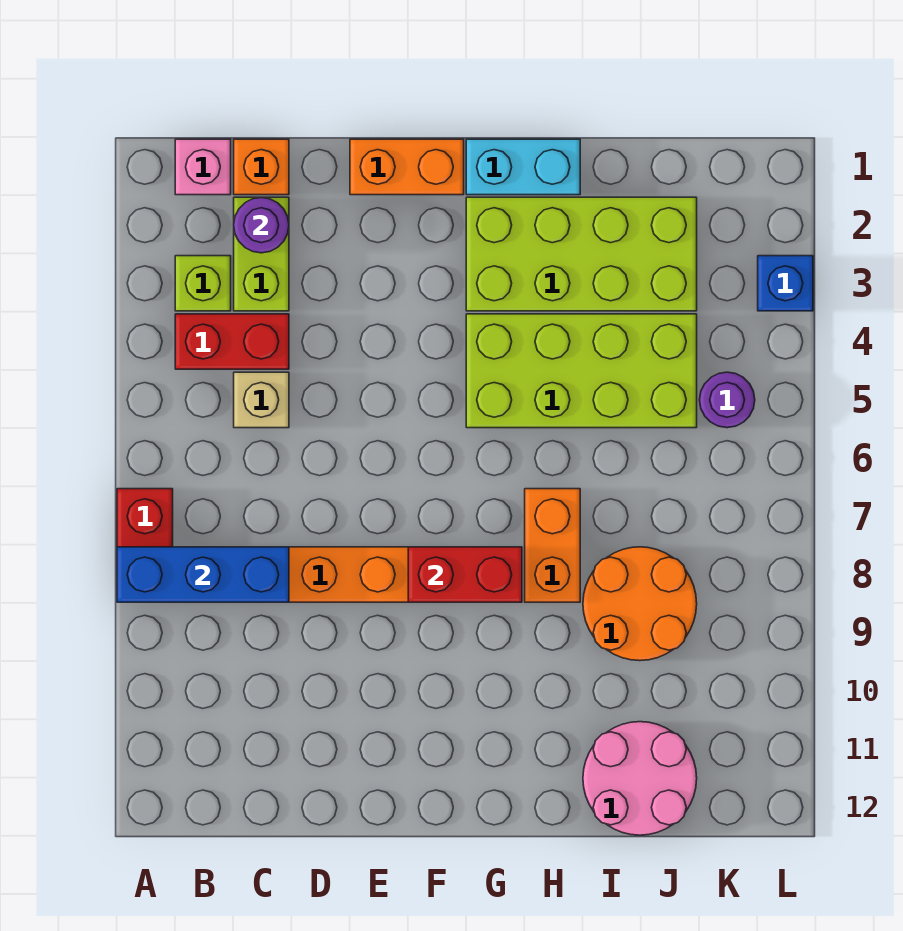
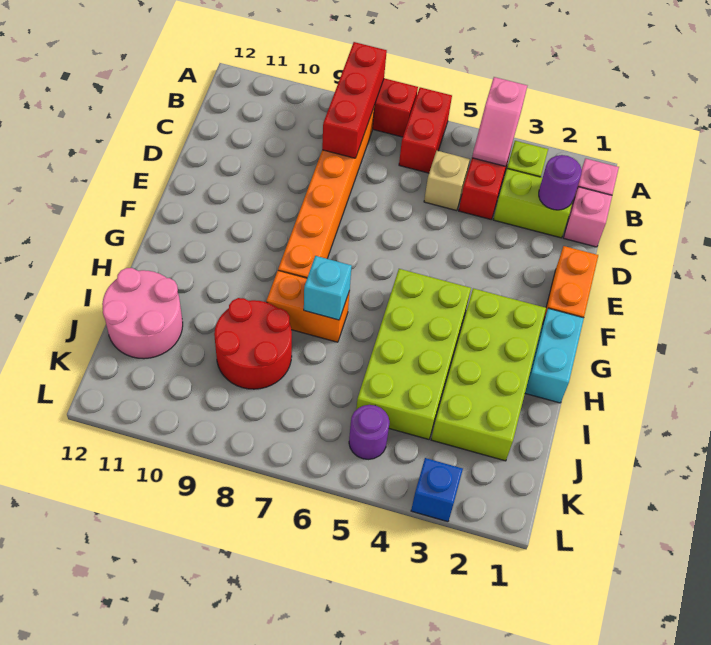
none -> pink 1x2 slope [472,77,527,166]
blue 1x3 brick [117,547,289,602] -> red 1x3 brick [322,42,387,158]
orange 1x1 brick [234,139,289,195] -> pink 1x1 brick [564,187,612,247]
red 1x2 brick [408,547,522,602] -> red 1x2 brick moved to [399,87,452,173]
none -> cyan 1x1 brick [304,256,352,320]
orange 2x2 round brick [583,547,697,661] -> red 2x2 round brick [214,298,292,389]

